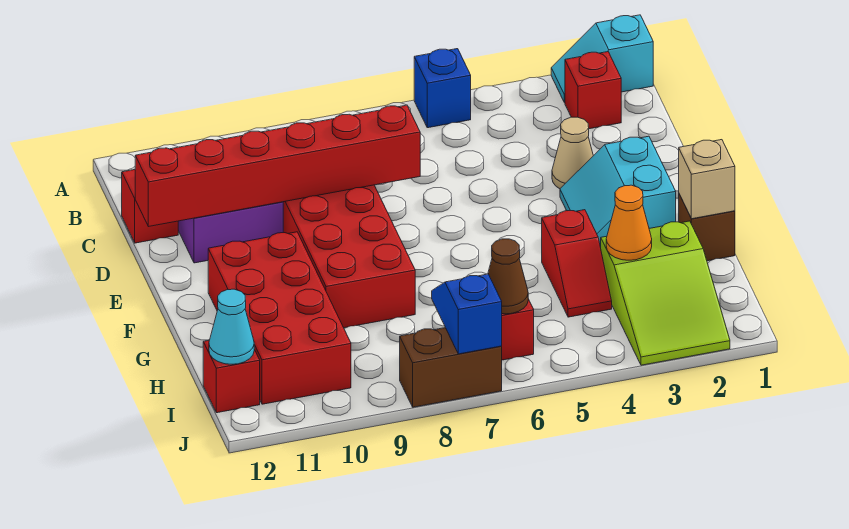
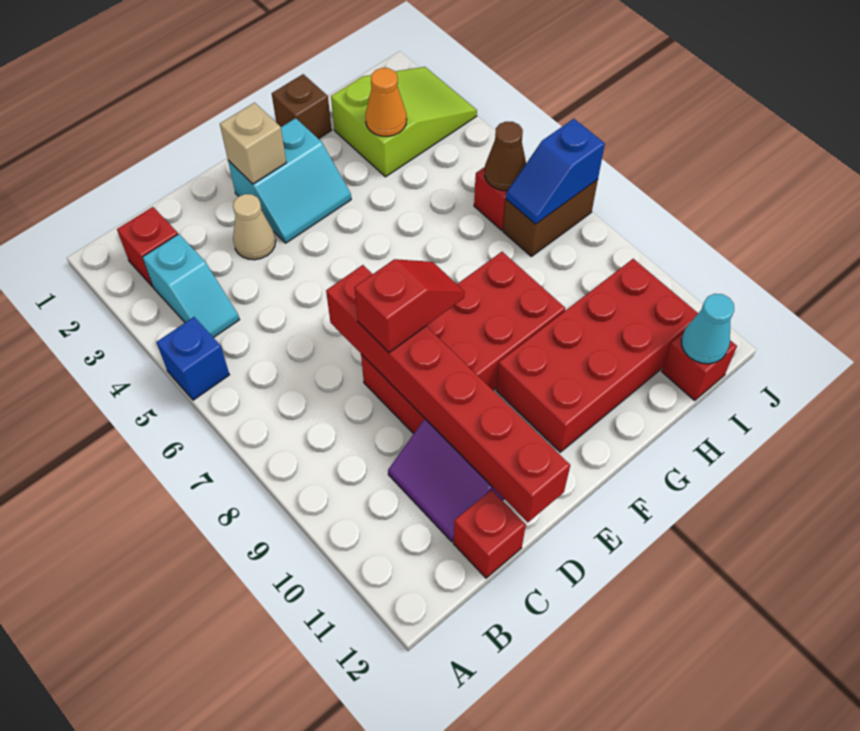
cyan 1x2 slope [551,15,653,103] -> cyan 1x2 slope moved to [143,234,239,338]
tan 1x1 brick [679,140,735,219] -> tan 1x1 brick moved to [220,103,286,184]
red 1x2 slope [542,210,612,317] -> red 1x2 slope moved to [354,259,465,353]
brown 1x2 brick [400,328,502,407] -> brown 1x2 brick turned to [503,180,598,256]

